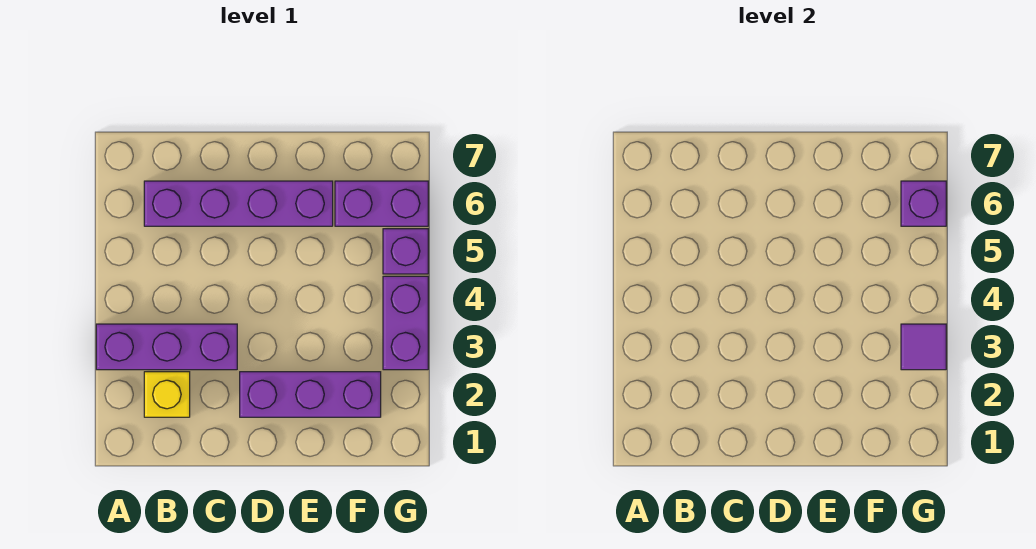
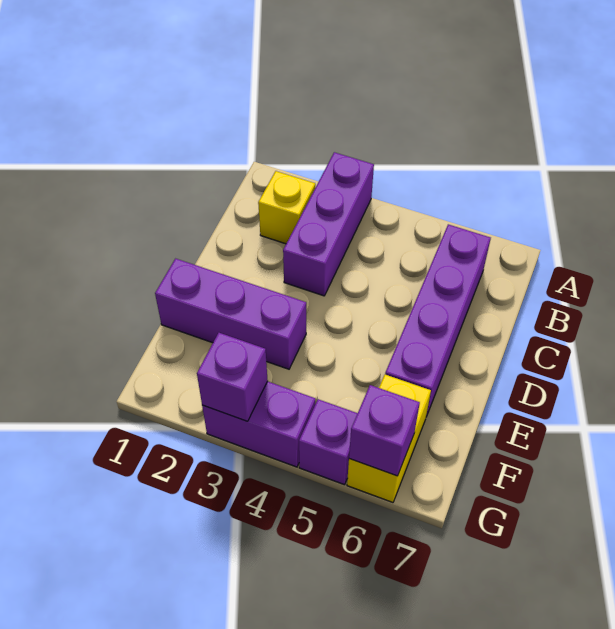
purple 1x3 brick [240,372,381,417] -> purple 1x3 brick turned to [155,259,306,369]
purple 1x2 brick [335,181,428,226] -> yellow 1x2 brick [347,375,431,502]
purple 1x1 tile [901,324,946,370] -> purple 1x1 brick [197,333,268,421]

